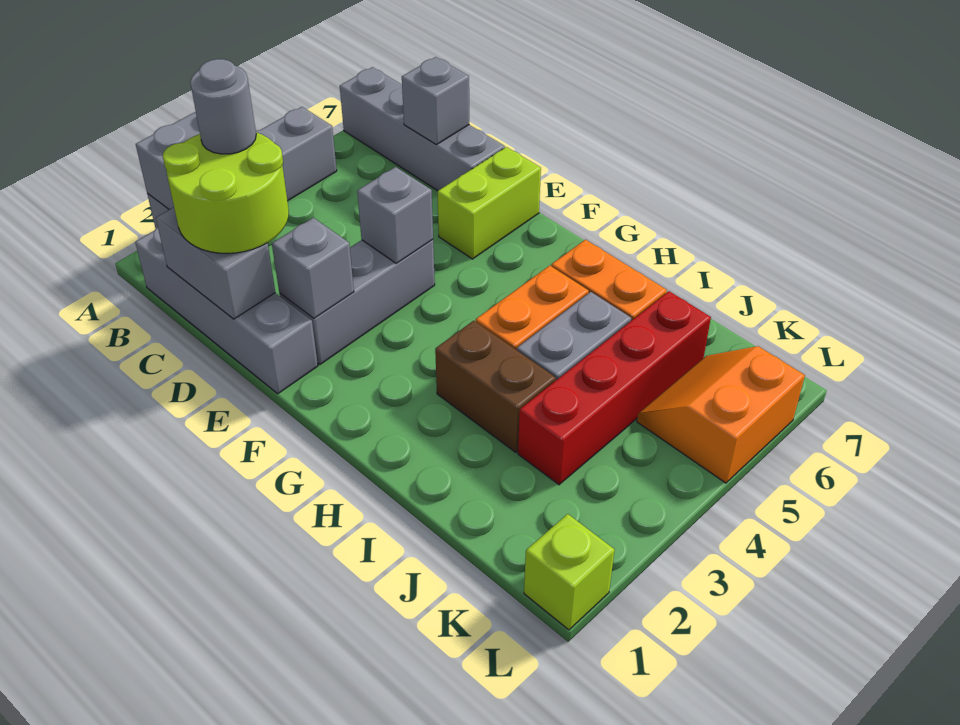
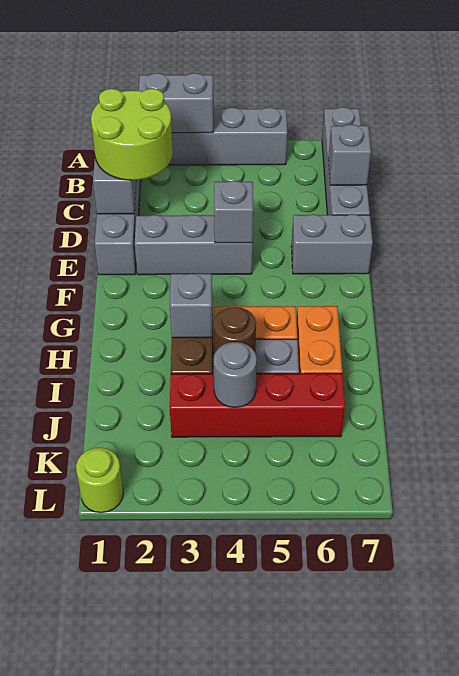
grey 1x1 round brick [190,59,256,154] -> grey 1x1 round brick moved to [214,342,257,408]
grey 1x1 brick [272,218,354,318] -> grey 1x1 brick moved to [170,274,212,338]
lime 1x2 brick [438,147,541,259] -> grey 1x2 brick [291,214,373,274]
none -> brown 1x1 round brick [214,307,256,354]
orange 2x2 slope [637,346,805,483] -> none
lime 1x1 brick [524,514,615,630] -> lime 1x1 round brick [76,448,123,513]

